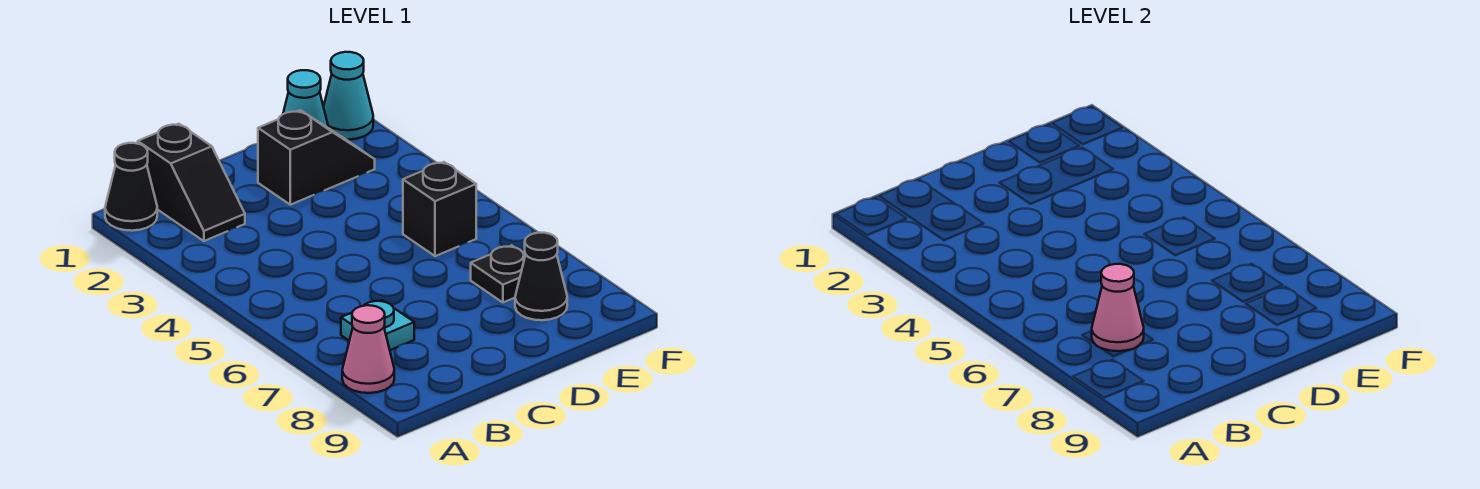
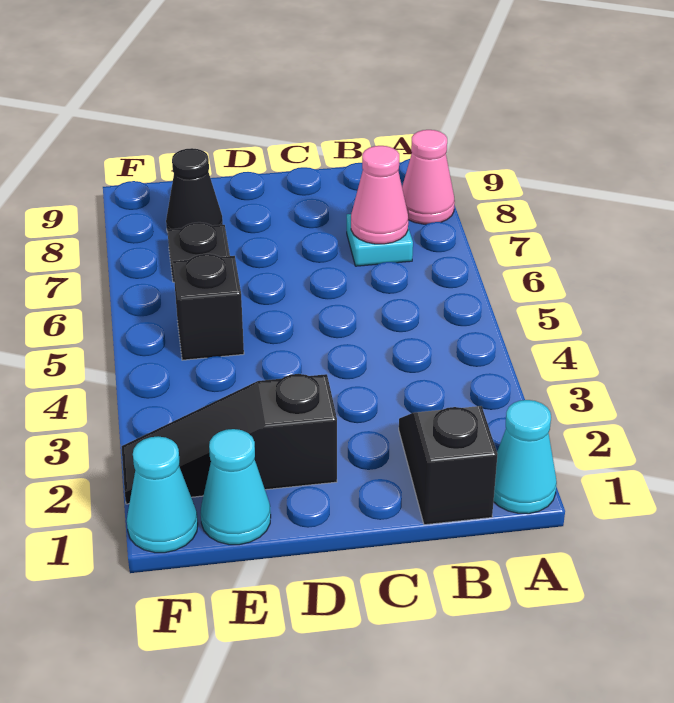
black 1x1 cone [105,143,157,231] -> cyan 1x1 cone [494,400,557,514]
black 1x2 slope [258,110,375,205] -> black 1x3 slope [122,374,337,504]

